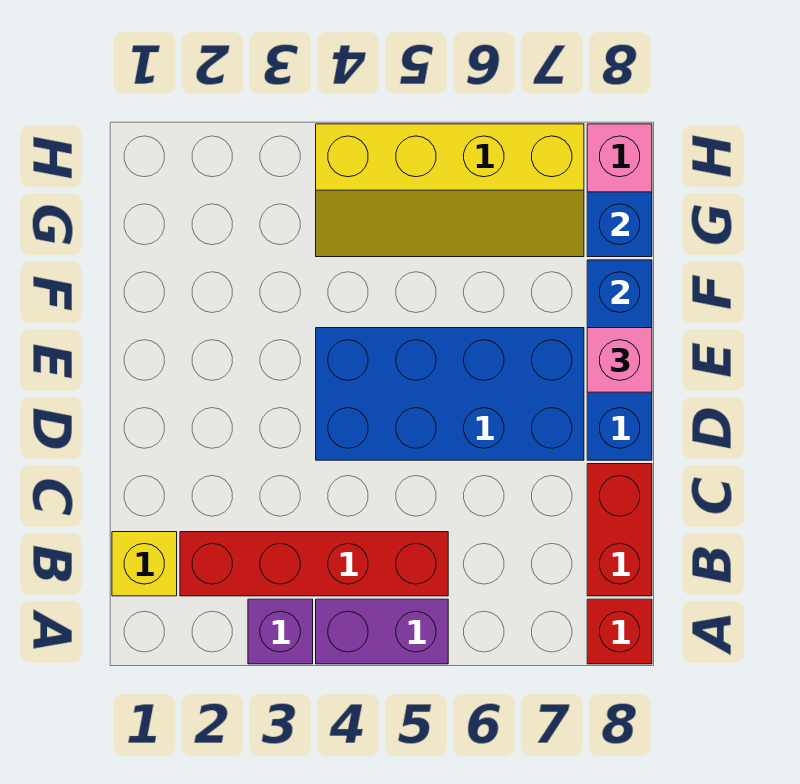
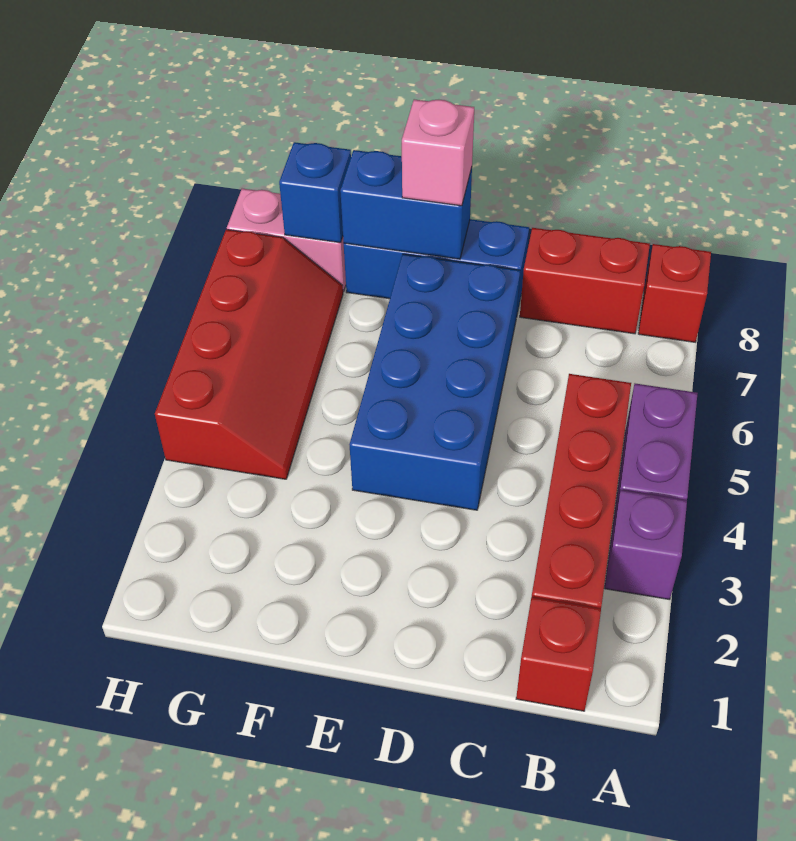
yellow 1x1 brick [112,532,177,596] -> red 1x1 brick [516,597,601,711]
yellow 2x4 slope [316,124,584,257] -> red 2x4 slope [155,230,343,479]

